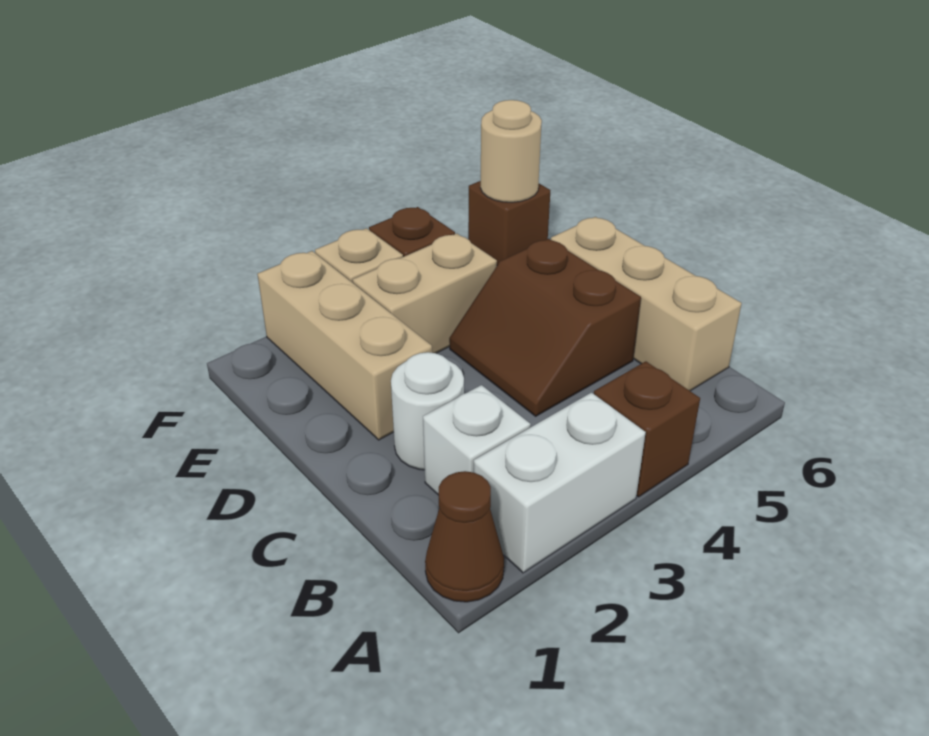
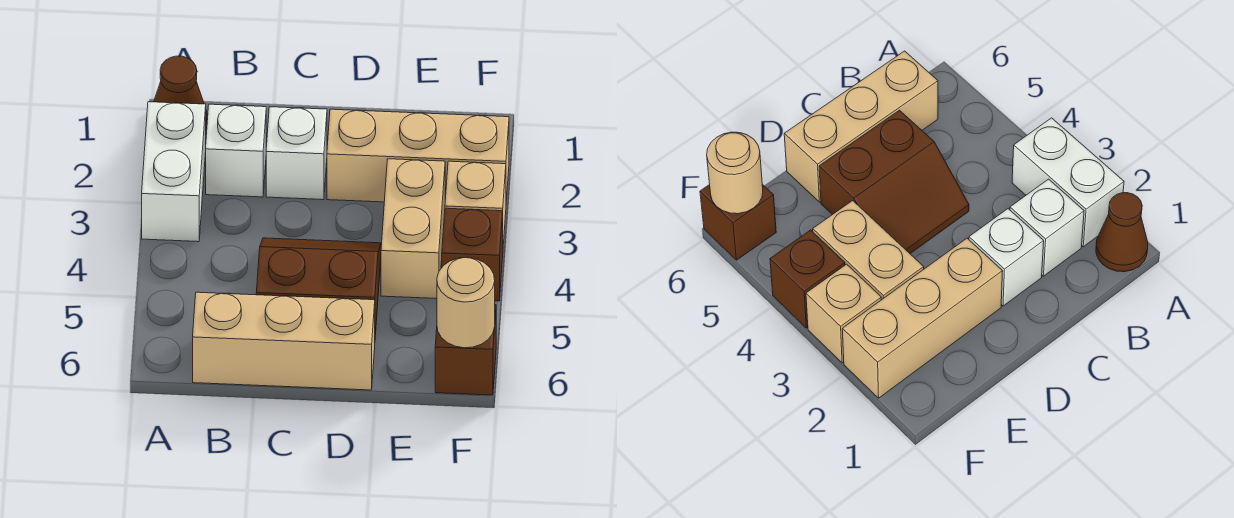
brown 1x1 brick [594,361,700,497] -> none
white 1x1 round brick [391,352,464,470] -> white 1x1 brick [266,107,327,200]

